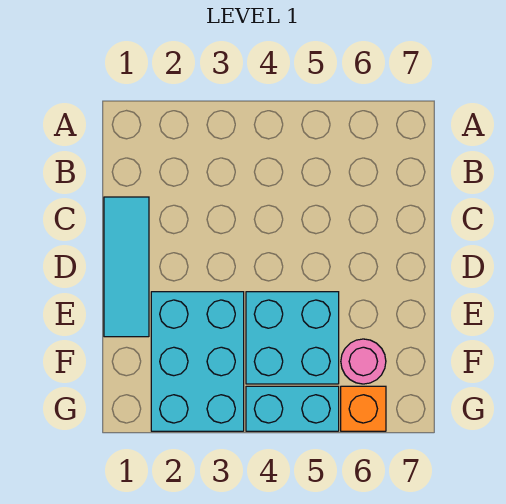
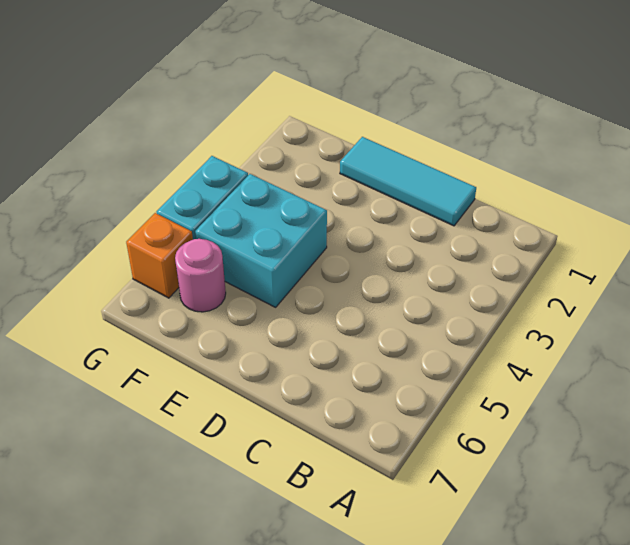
cyan 2x3 brick [151,292,244,431] -> none

